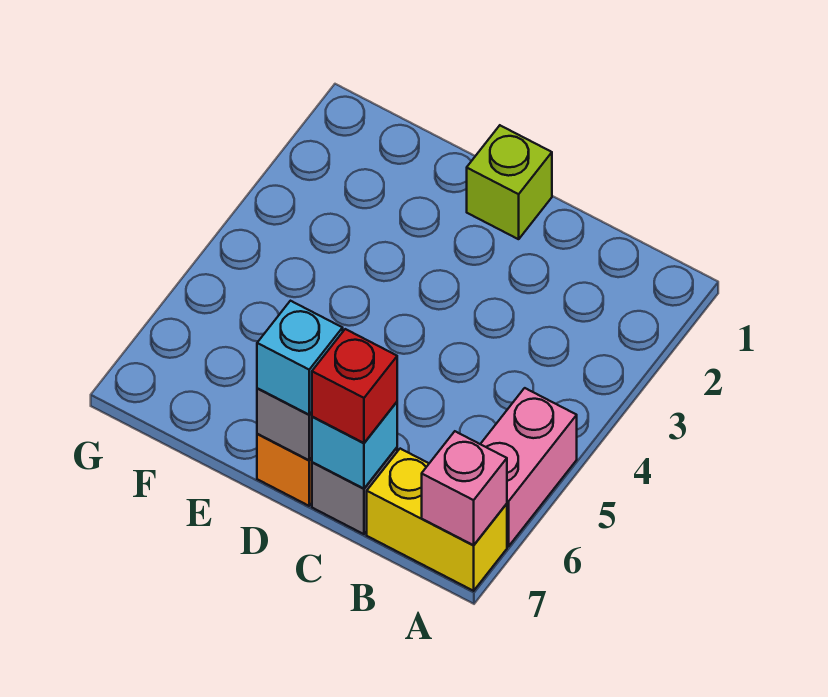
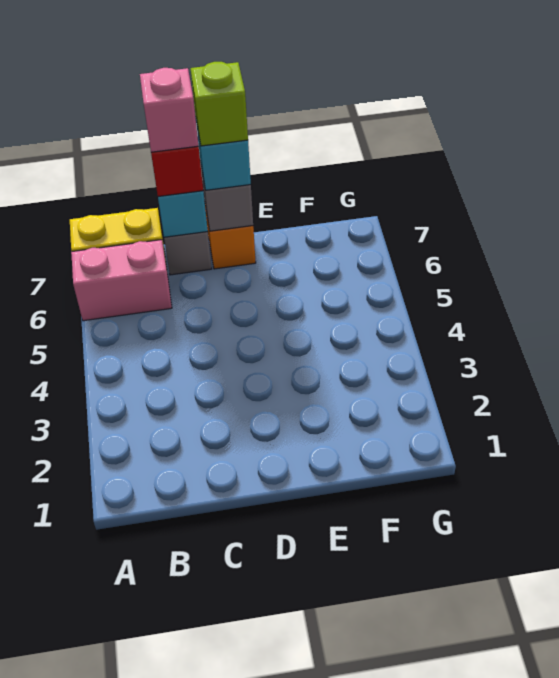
pink 1x2 brick [481,388,577,546] -> pink 1x2 brick turned to [71,240,172,321]
pink 1x1 brick [422,431,507,545] -> pink 1x1 brick moved to [140,68,198,152]
lime 1x1 brick [467,125,552,239] -> lime 1x1 brick moved to [191,62,248,146]

